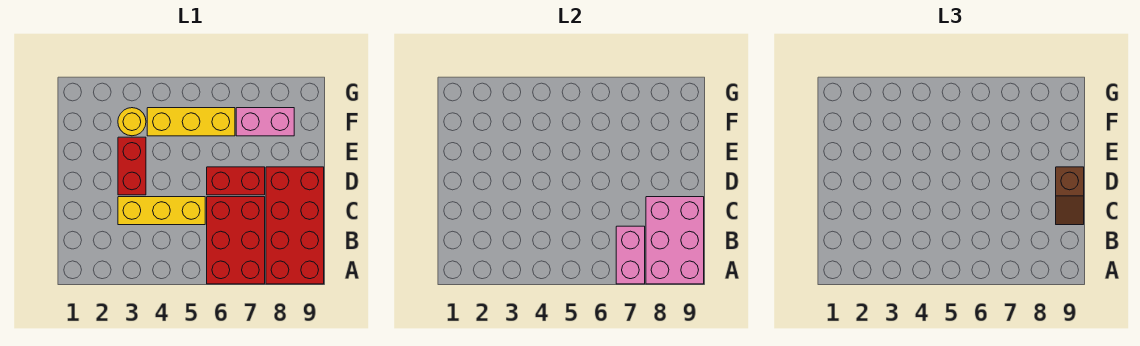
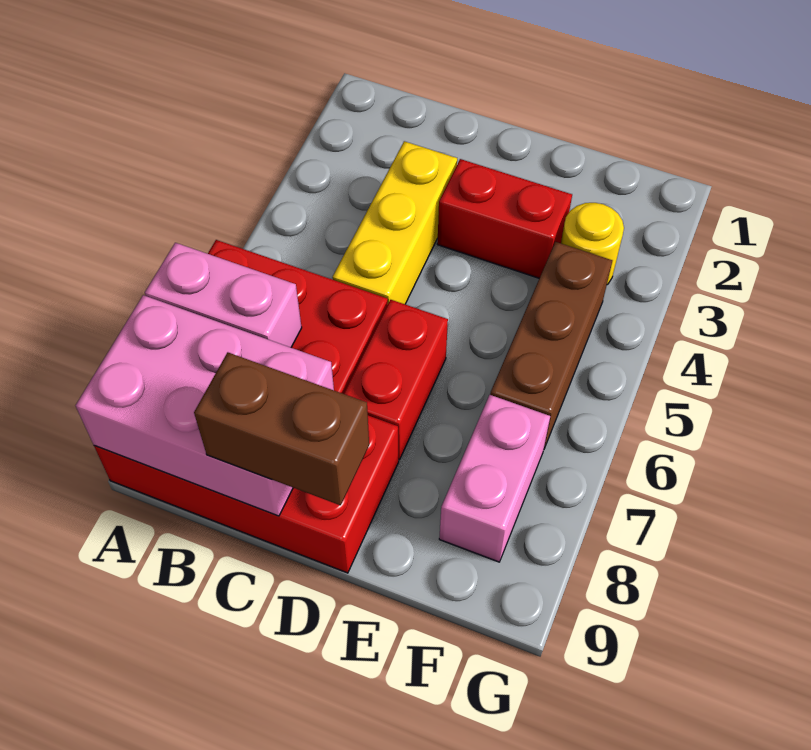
brown 1x2 slope [1056,167,1084,225] -> brown 1x2 brick [194,352,369,505]
yellow 1x3 brick [147,108,235,136] -> brown 1x3 brick [490,242,612,448]

